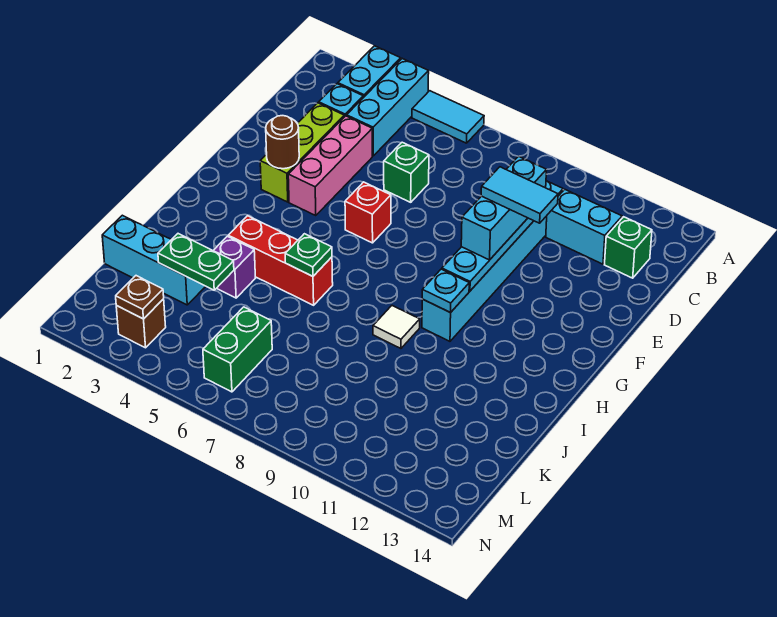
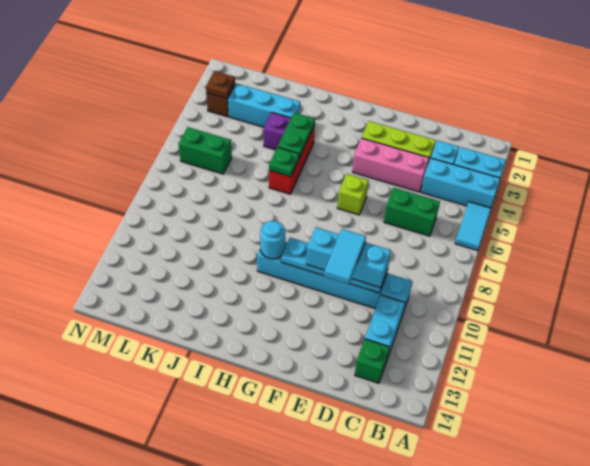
green 1x1 brick [384,142,429,202] -> green 1x2 brick [384,188,440,236]
brown 1x1 round brick [266,116,299,169] -> none
red 1x1 brick [345,182,391,243] -> lime 1x1 brick [337,174,369,215]
cyan 1x1 plate [422,269,469,313] -> cyan 1x1 round brick [260,221,285,259]
white 1x1 tile [373,306,420,348] -> none
cyan 1x3 brick [102,215,206,305] -> cyan 1x3 brick turned to [228,83,300,127]
green 1x2 plate [158,234,234,290] -> green 1x2 plate moved to [278,113,315,158]

